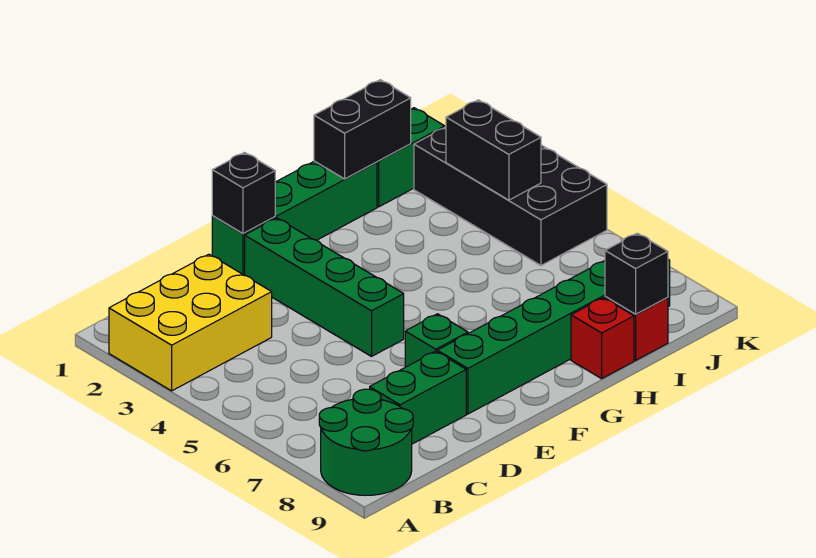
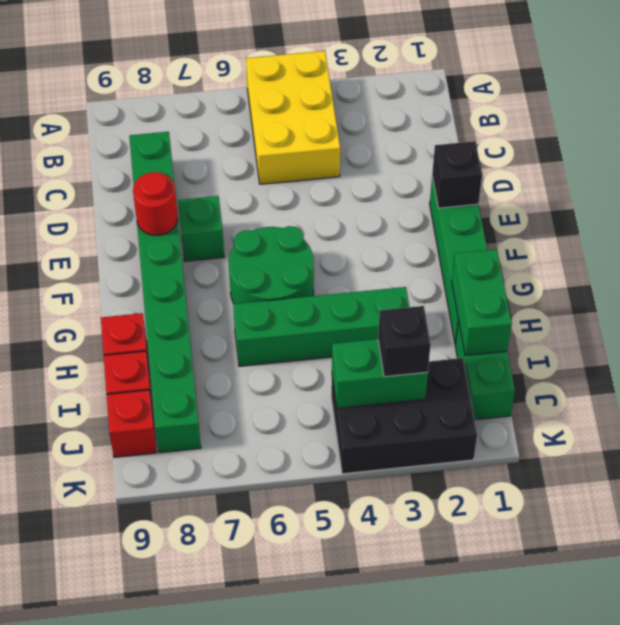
yellow 2x3 brick [109,254,272,391] -> yellow 2x3 brick moved to [246,51,340,184]
green 2x2 round brick [319,389,413,495] -> green 2x2 round brick moved to [229,226,314,304]
green 1x4 brick [245,218,404,356] -> green 1x4 brick moved to [233,287,409,367]
none -> red 1x1 round brick [133,172,178,236]
black 1x2 brick [314,80,411,179] -> green 1x2 brick [452,249,512,355]
black 1x1 brick [605,233,668,314] -> black 1x1 brick moved to [378,306,431,377]
black 2x4 brick [414,127,607,265] -> black 2x3 brick [331,358,477,474]
black 1x2 brick [446,100,541,200] -> green 1x2 brick [332,339,428,408]
none -> red 1x1 brick [106,390,156,457]

